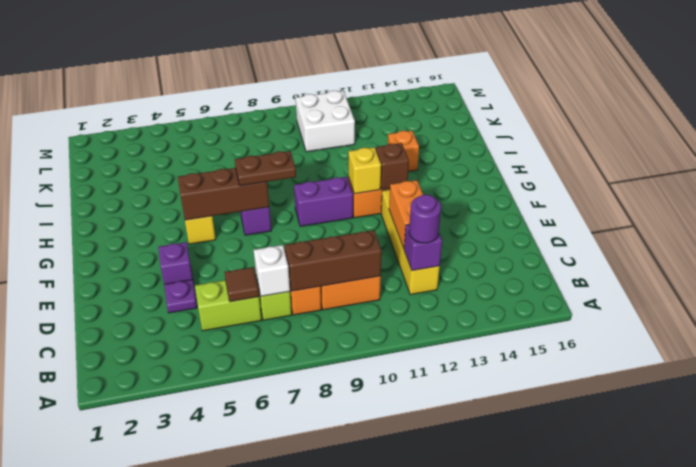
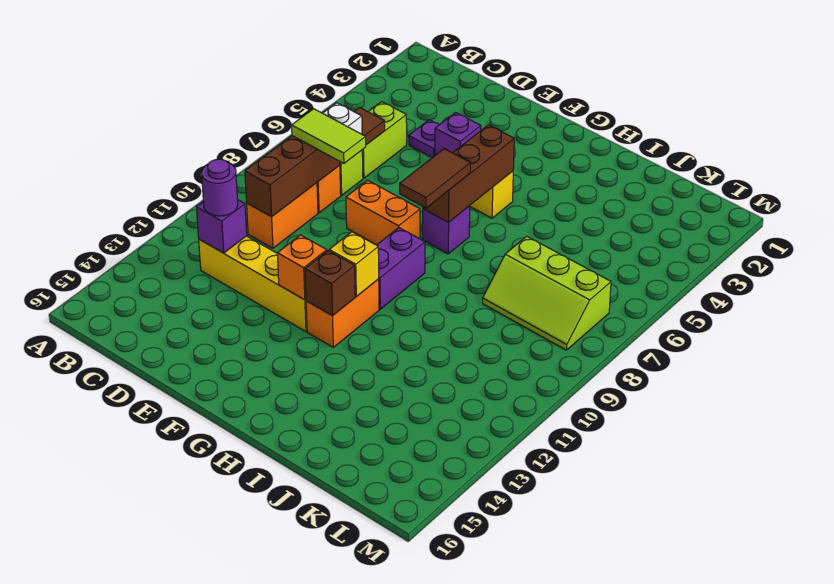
none -> lime 1x2 tile [292,109,366,163]
orange 1x2 brick [389,180,423,248] -> orange 1x2 brick moved to [346,180,420,245]
brown 1x2 plate [235,151,296,186] -> brown 1x2 tile [400,149,470,208]
orange 1x1 brick [388,131,419,171] -> orange 1x1 brick moved to [277,235,327,300]
none -> lime 2x3 slope [483,236,611,350]
white 2x2 brick [296,91,355,152] -> none

